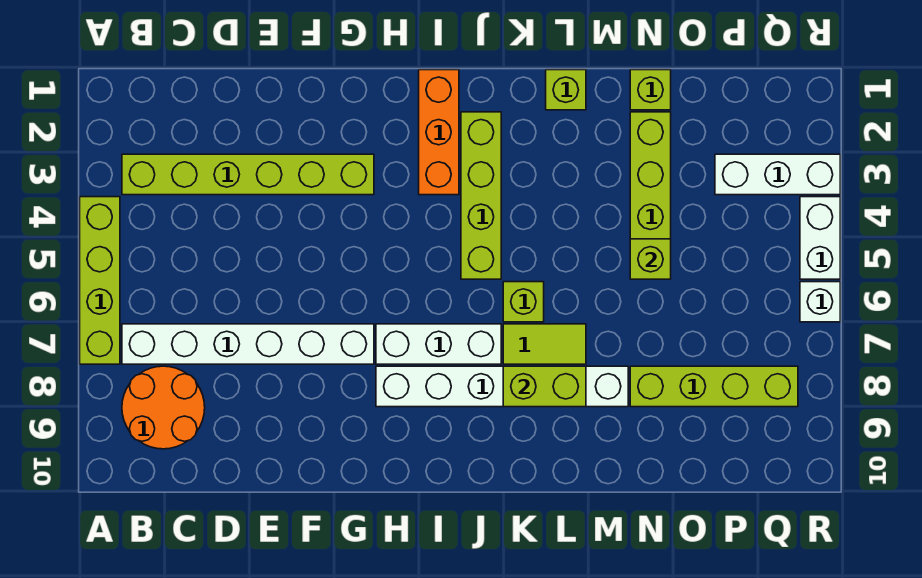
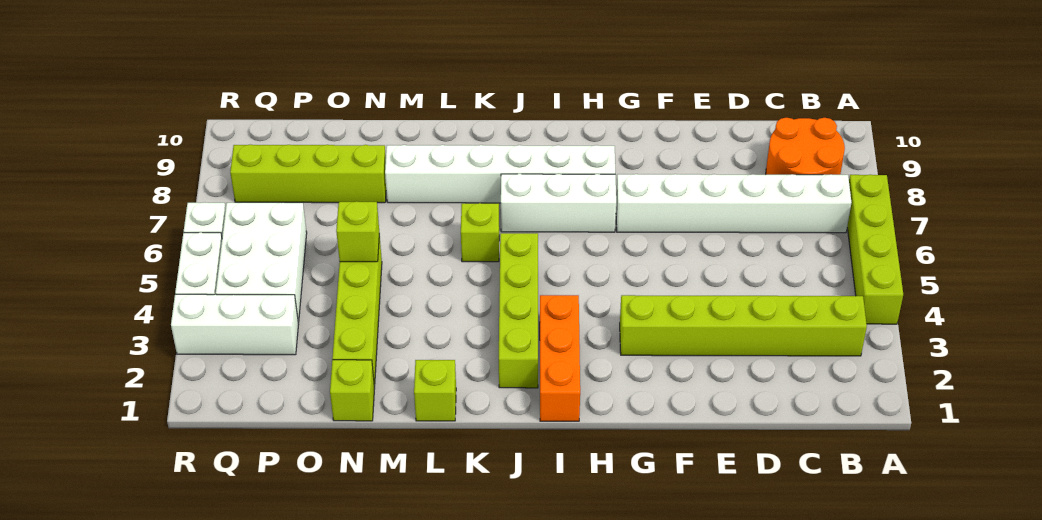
lime 1x2 tile [503,324,586,364] -> none
lime 1x2 brick [503,366,586,407] -> none
none -> white 2x3 brick [216,203,307,322]

